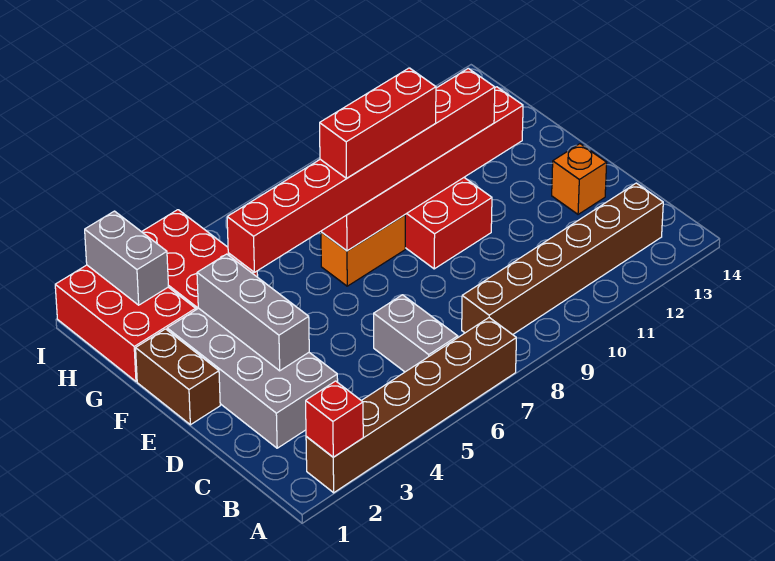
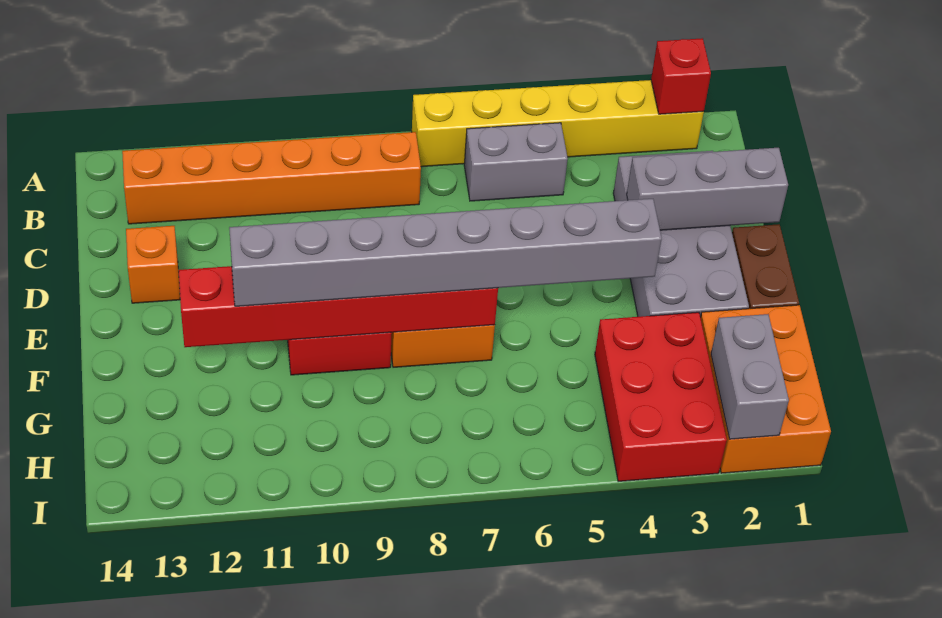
brown 1x6 brick [306,318,516,493] -> yellow 1x6 brick [412,80,704,167]
grey 1x2 brick [374,295,458,372] -> grey 1x2 brick turned to [464,123,568,201]
brown 1x6 brick [462,183,663,335] -> orange 1x6 brick [122,132,421,224]
grey 1x3 brick [197,254,309,371] -> grey 1x3 brick turned to [627,148,788,230]
red 1x8 brick [227,68,495,272] -> grey 1x8 brick [229,199,662,306]
red 1x3 brick [320,68,436,178] -> none
red 2x3 brick [55,265,196,381] -> orange 2x3 brick [700,305,831,473]

